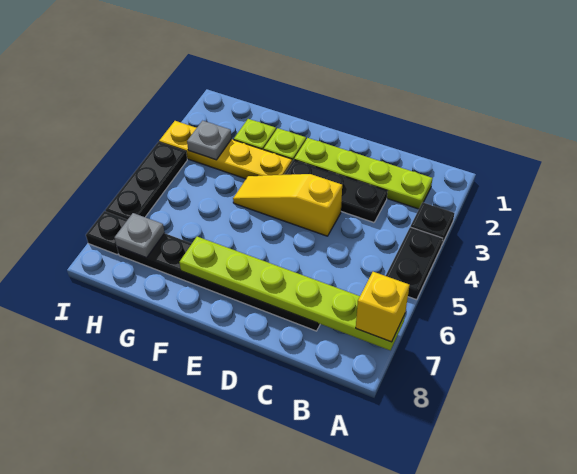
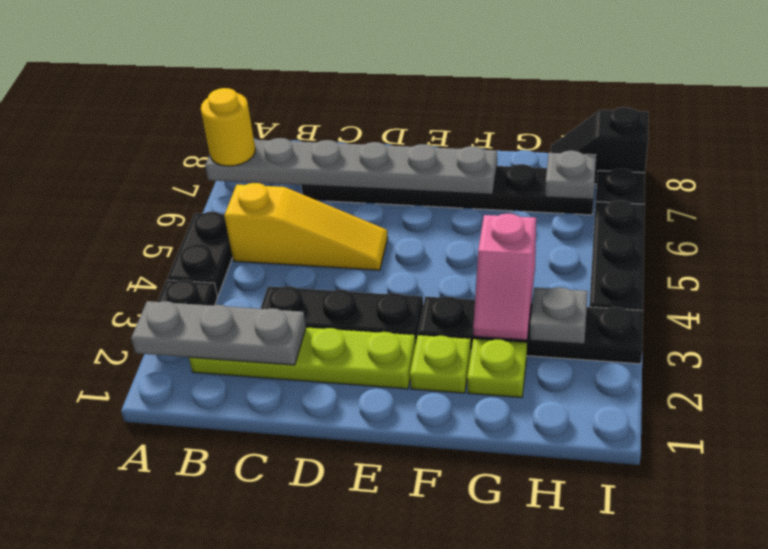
none -> grey 1x3 plate [131,301,306,365]
lime 1x6 plate [179,237,405,350] -> grey 1x6 plate [205,138,497,194]
yellow 1x1 brick [356,272,409,342] -> yellow 1x1 round brick [201,88,255,166]
yellow 1x3 slope [233,174,342,236] -> yellow 1x3 slope moved to [224,183,388,270]
yellow 1x4 plate [159,121,292,179] -> black 1x4 plate [418,296,643,364]
none -> pink 1x2 slope [473,214,536,340]
none -> black 1x2 slope [550,107,649,184]

